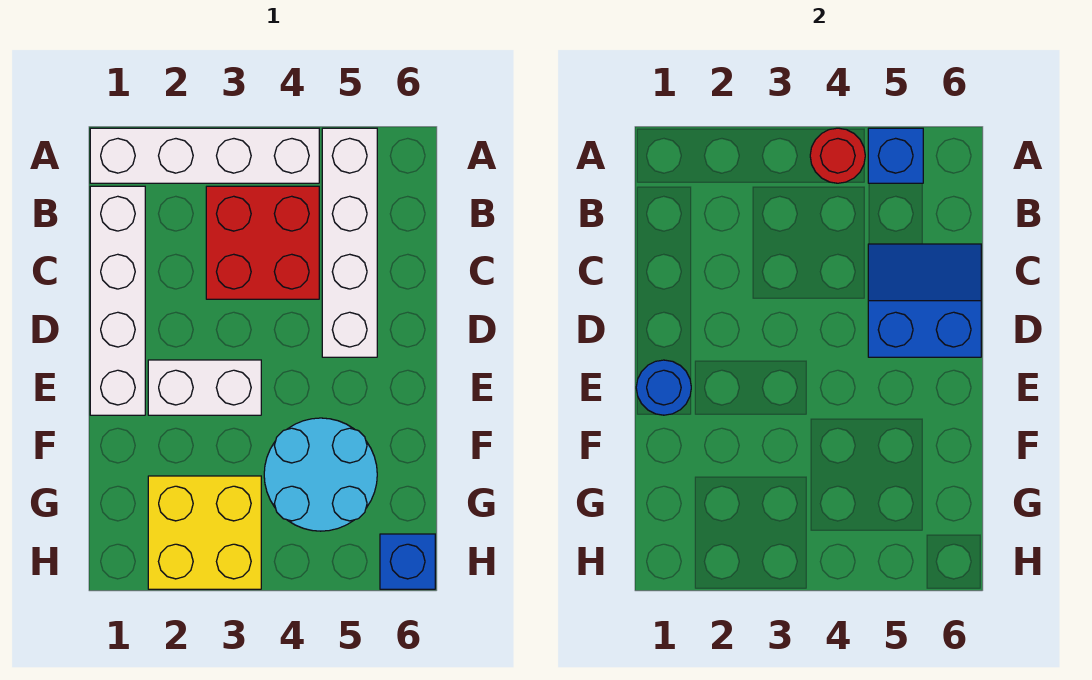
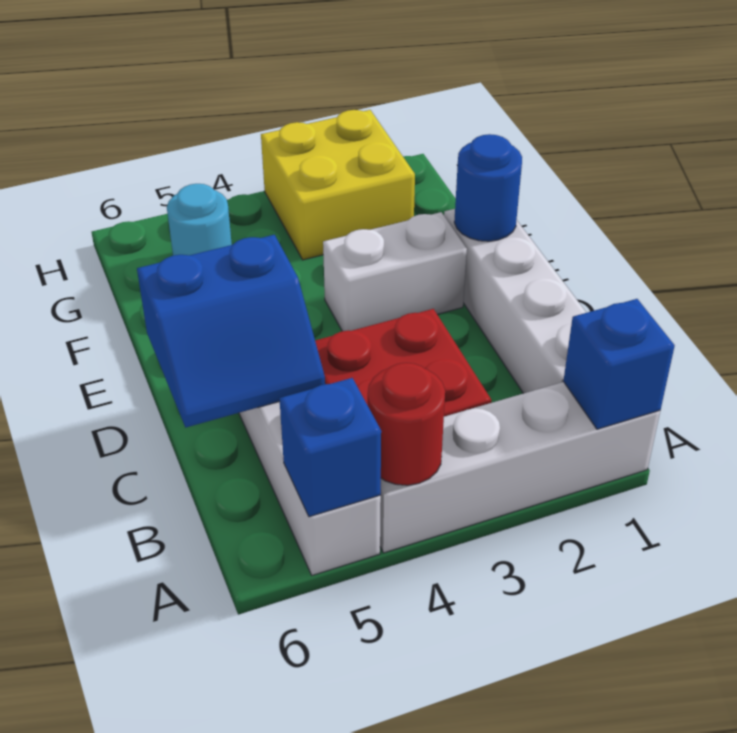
cyan 2x2 round brick [264,418,377,531] -> cyan 1x1 round brick [167,184,232,256]
blue 1x1 brick [380,534,435,589] -> blue 1x1 brick moved to [563,299,675,429]

